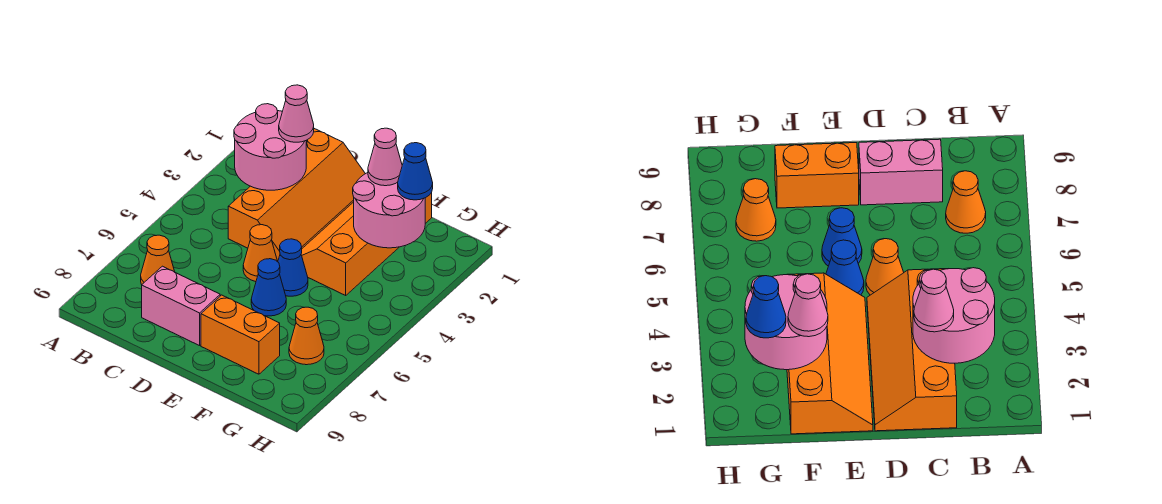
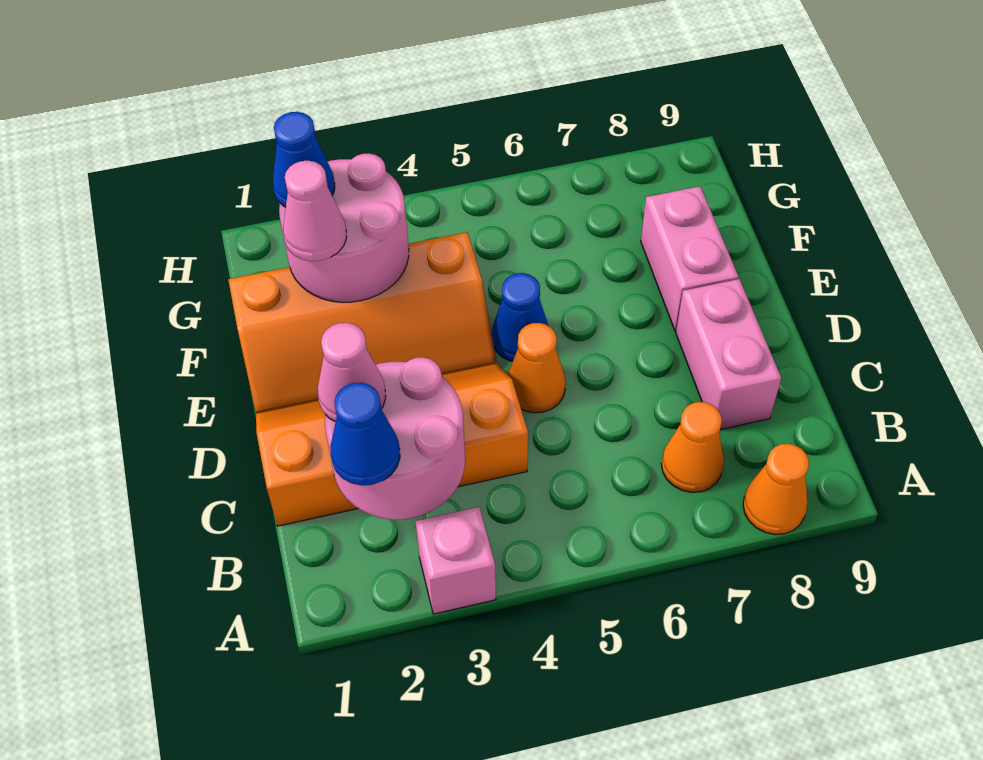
none -> pink 1x1 brick [415,507,496,614]
blue 1x1 cone [251,259,286,316] -> blue 1x1 cone moved to [330,383,400,485]
orange 1x2 brick [201,295,280,374] -> pink 1x2 brick [641,186,739,331]
orange 1x1 cone [289,307,324,365] -> orange 1x1 cone moved to [743,444,809,535]

